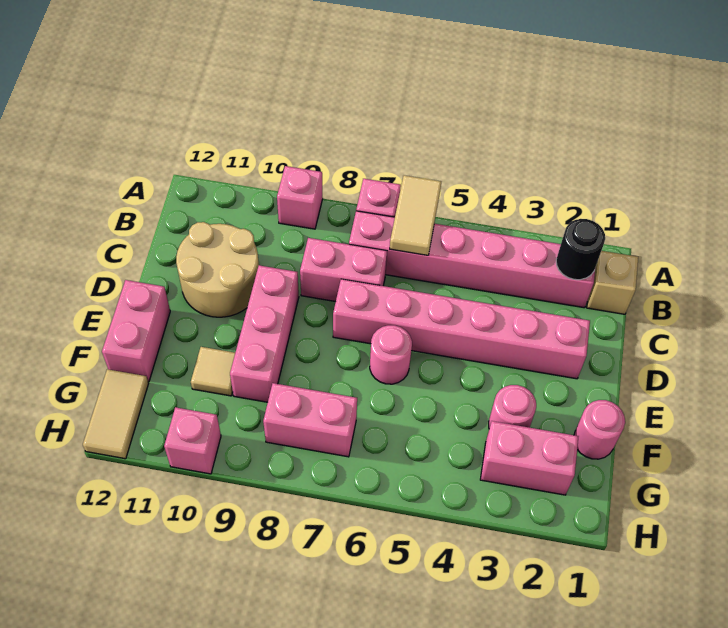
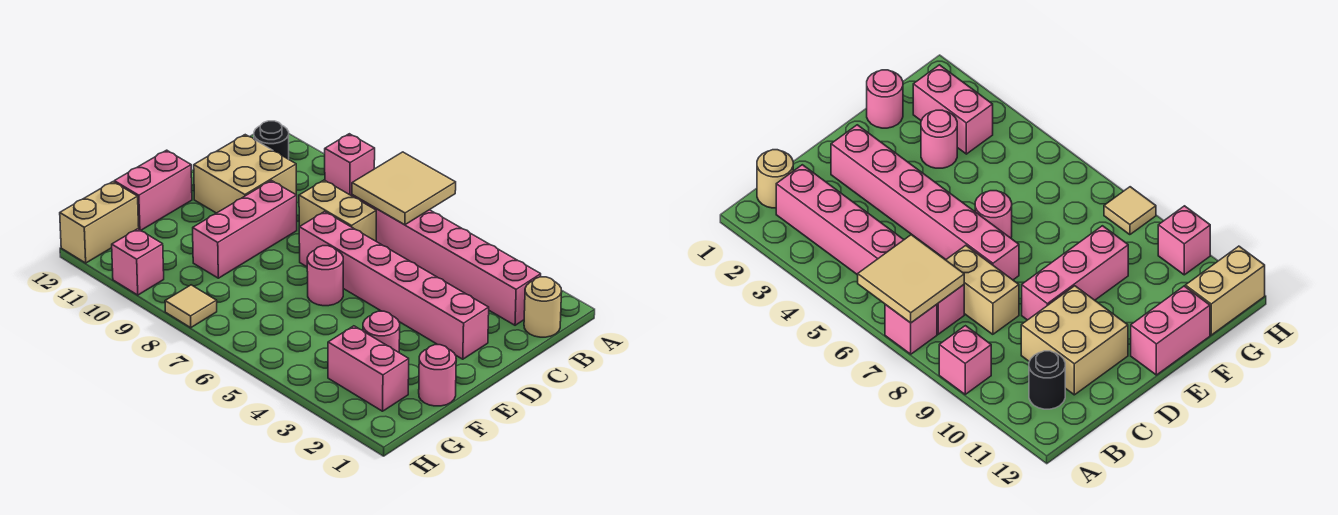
tan 1x2 tile [390,175,441,255] -> tan 2x2 tile [352,152,456,225]
tan 1x1 brick [587,251,638,314] -> tan 1x1 round brick [524,277,562,337]
black 1x1 round brick [556,219,605,280] -> black 1x1 round brick moved to [254,121,289,159]
pink 1x2 brick [300,238,387,302] -> tan 1x2 brick [299,180,376,241]
tan 2x2 round brick [176,222,259,317] -> tan 2x2 brick [194,135,296,213]
tan 1x1 tile [191,347,235,396] -> tan 1x1 tile moved to [165,285,217,328]
pink 1x2 brick [263,383,357,457] -> none
tan 1x2 tile [83,369,149,459] -> tan 1x2 brick [60,182,139,263]

